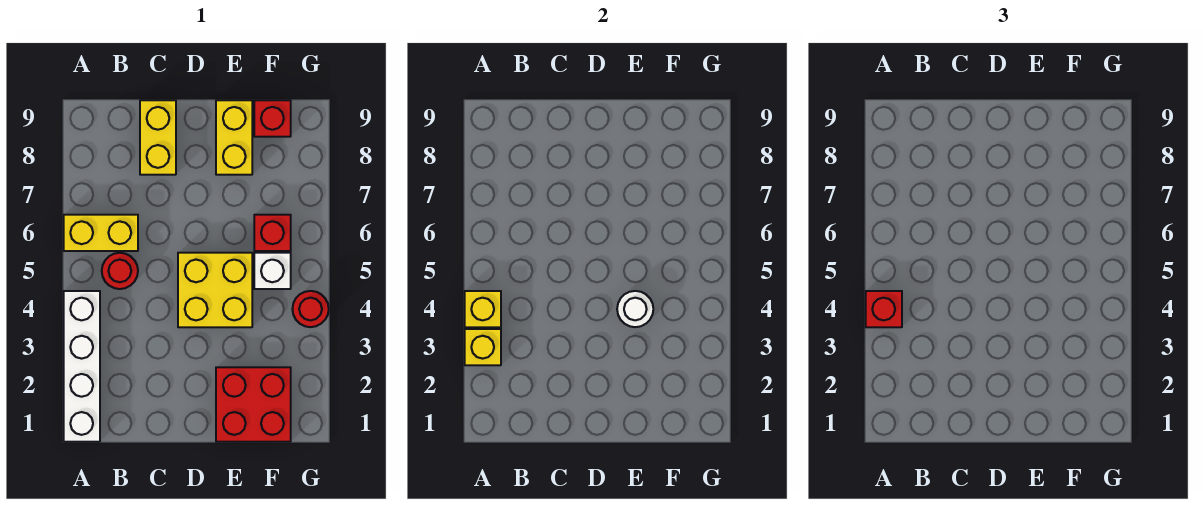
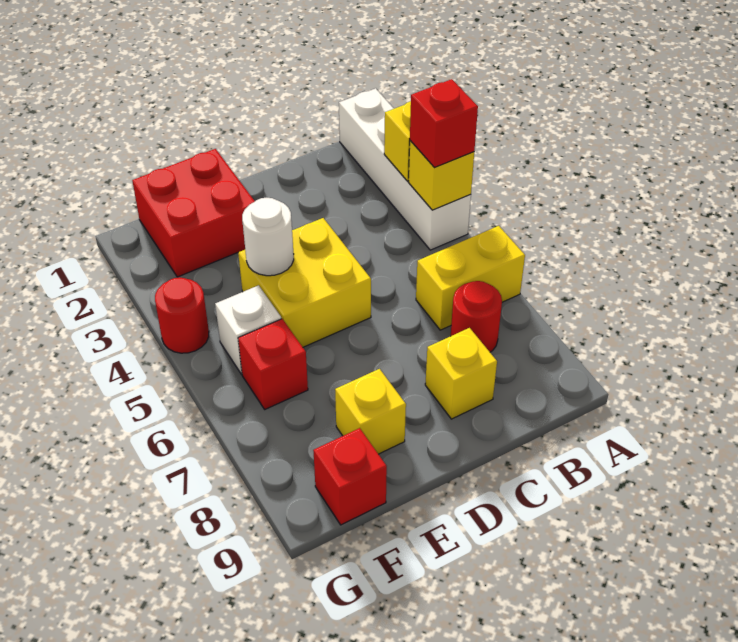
red 1x1 round brick [102,253,138,289] -> red 1x1 round brick moved to [451,281,502,352]
yellow 1x2 brick [140,100,176,175] -> yellow 1x1 brick [425,328,497,419]
yellow 1x2 brick [216,100,252,175] -> yellow 1x1 brick [335,369,406,454]

